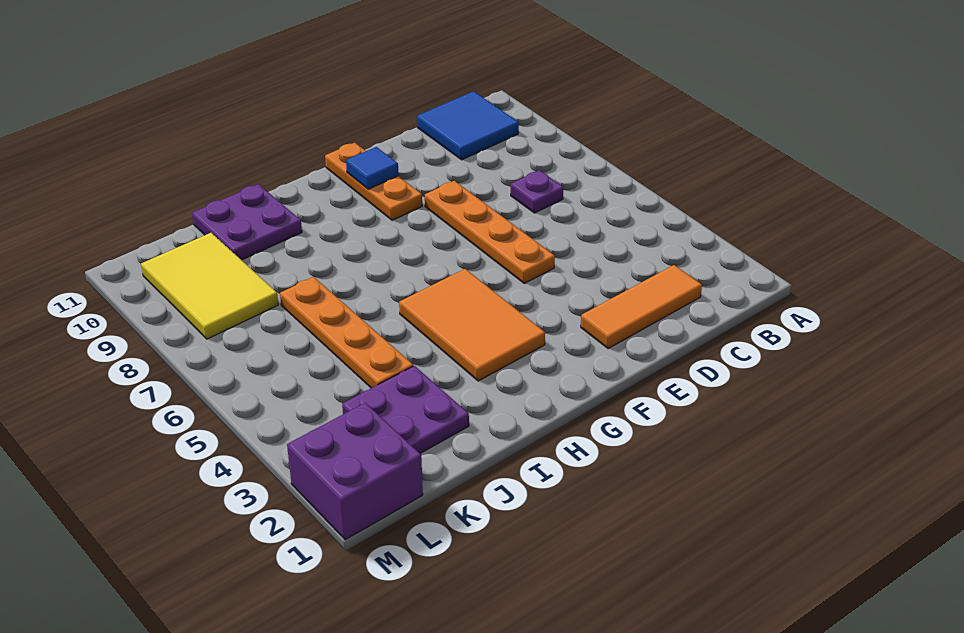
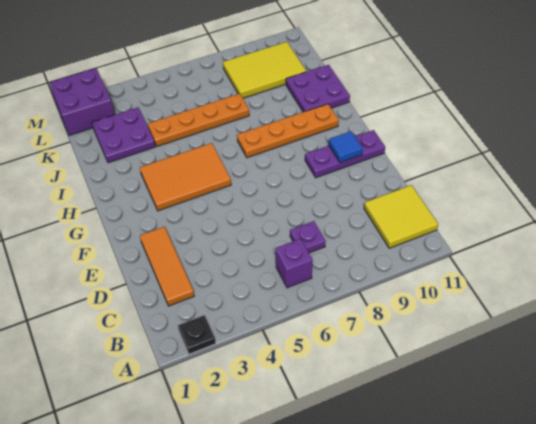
none -> black 1x1 plate [178,315,216,354]
none -> purple 1x1 brick [275,239,313,288]
blue 2x2 tile [417,91,519,160] -> yellow 2x2 tile [364,185,438,248]
orange 1x4 plate [425,181,555,283] -> orange 1x4 plate moved to [237,104,339,158]
orange 1x3 plate [325,143,422,220] -> purple 1x3 plate [305,130,385,178]

